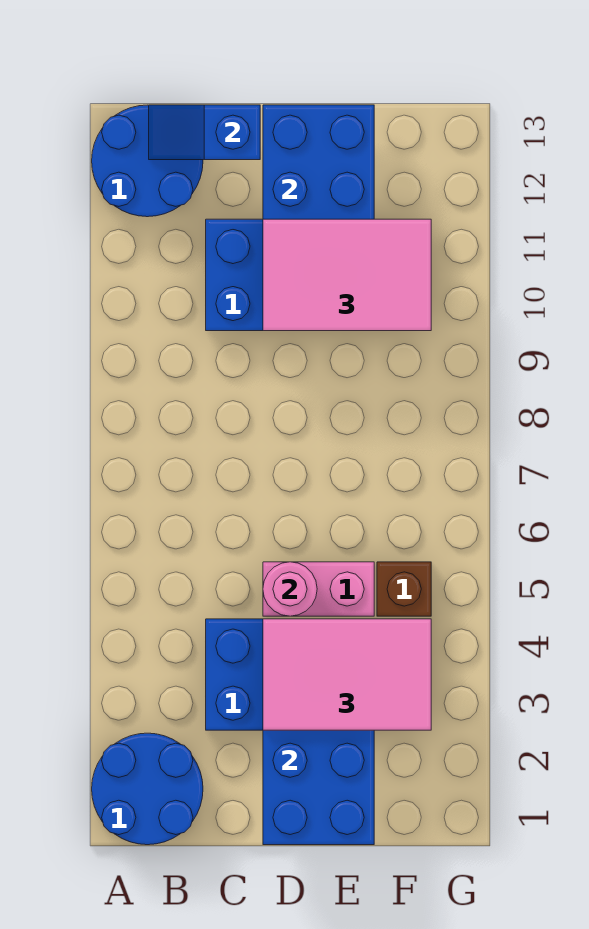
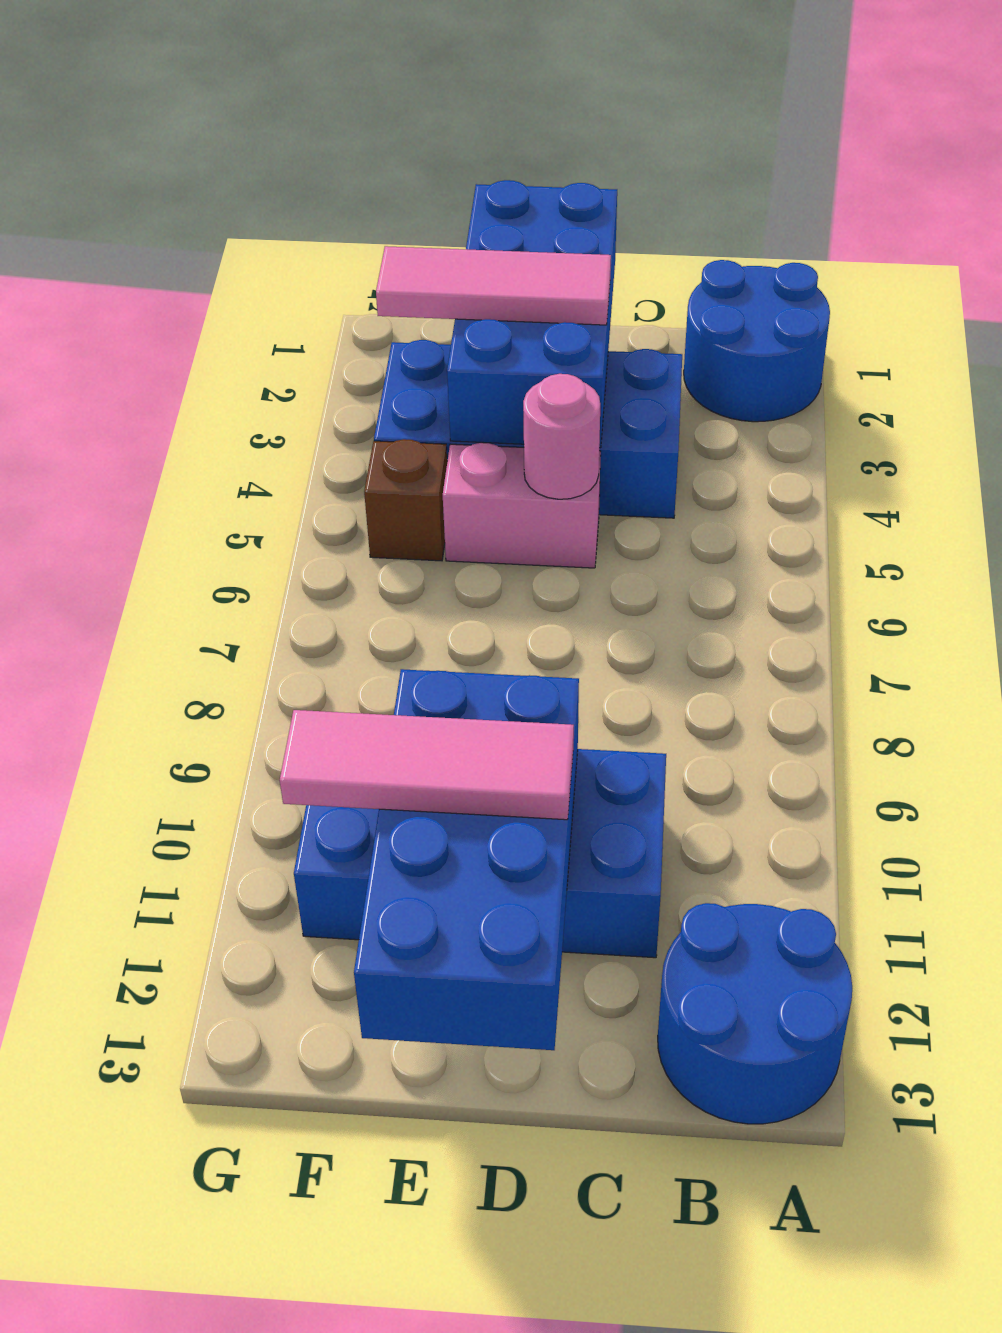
blue 1x2 slope [149,105,260,160] -> none
pink 2x3 tile [263,619,431,730] -> pink 1x3 tile [376,246,611,325]
pink 2x3 tile [263,219,431,331] -> pink 1x3 tile [280,710,574,820]

